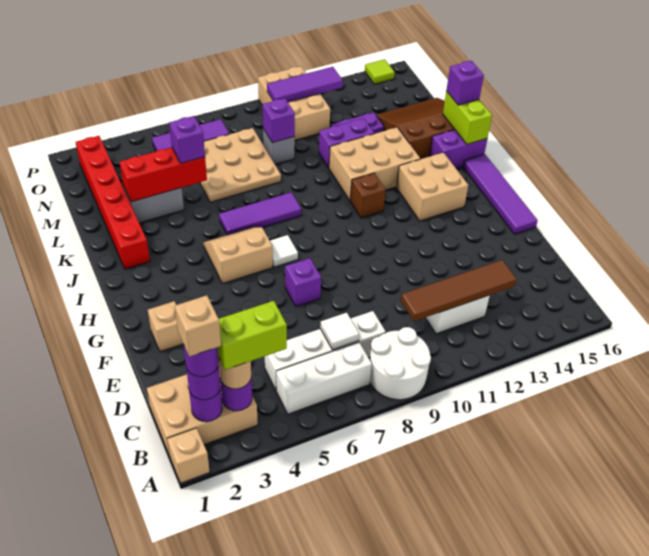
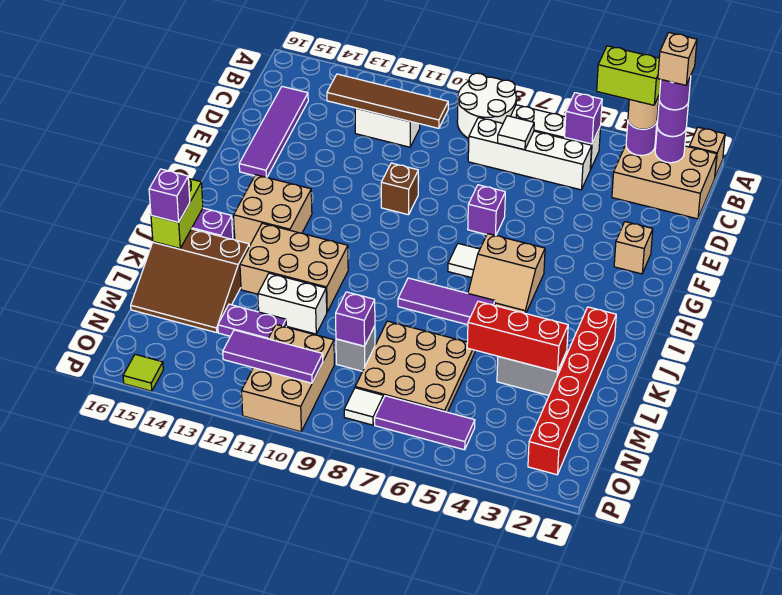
purple 1x4 tile [463,154,538,234] -> purple 1x4 tile moved to [239,86,308,177]
brown 1x1 brick [350,173,386,218] -> brown 1x1 brick moved to [381,163,418,215]
purple 1x1 brick [169,116,205,163] -> purple 1x1 brick moved to [565,93,602,144]
purple 1x2 brick [319,118,374,168] -> white 1x2 brick [258,273,327,334]
none -> white 1x1 tile [344,388,383,425]

